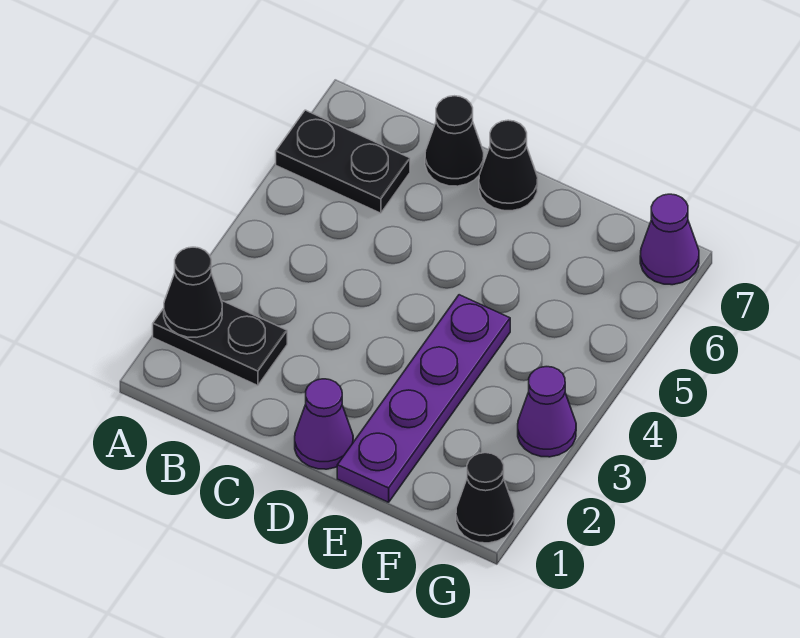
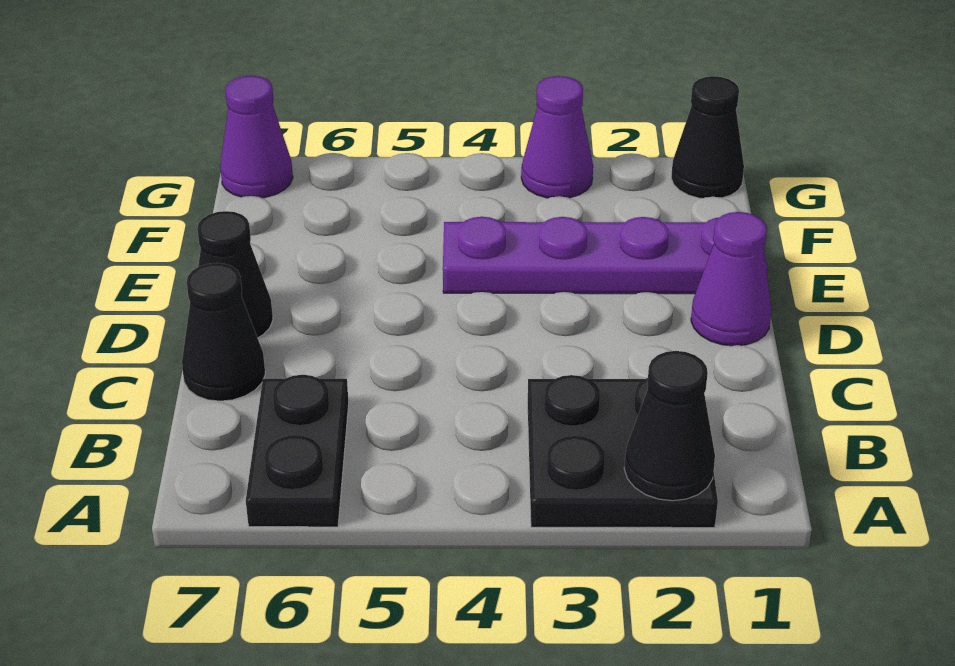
black 1x2 plate [153,300,287,386] -> black 2x2 plate [528,375,718,528]

